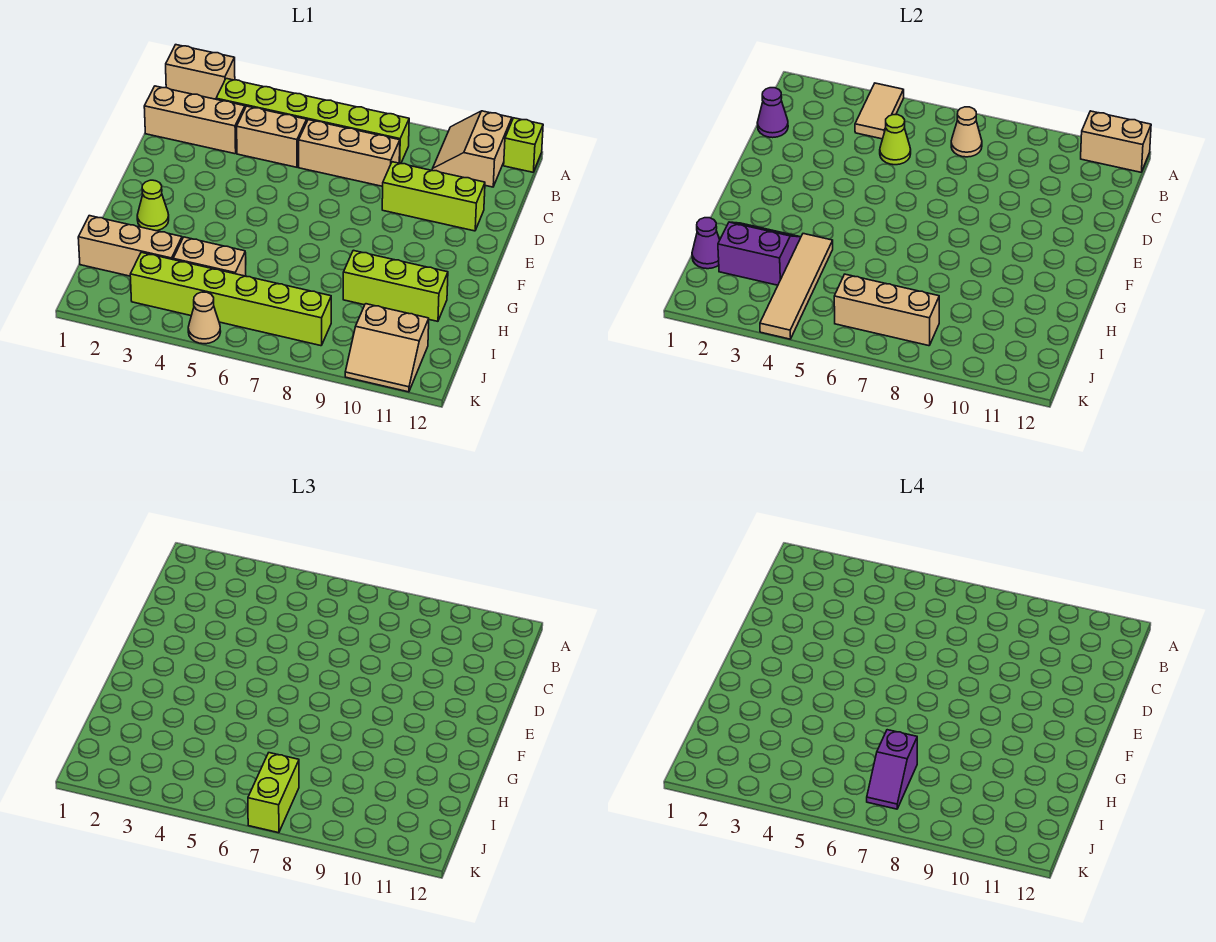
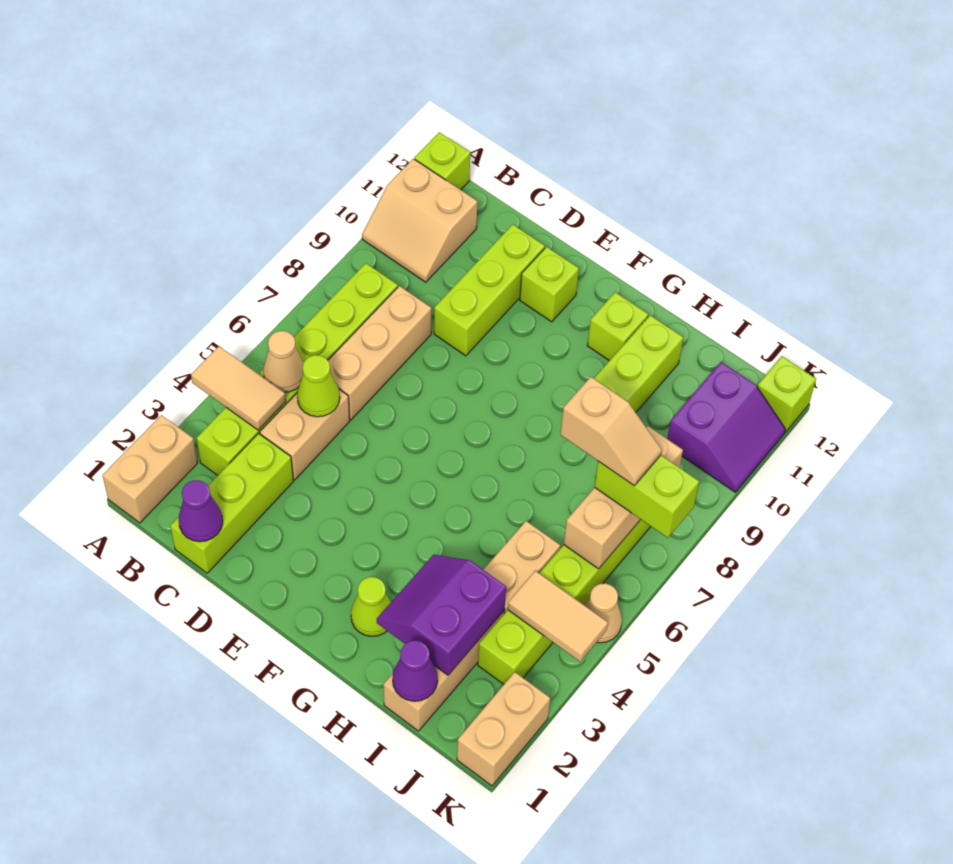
tan 1x2 brick [1081,111,1151,172] -> tan 1x2 brick moved to [457,672,550,786]
tan 1x1 cone [951,107,982,157] -> tan 1x1 cone moved to [263,331,304,392]
tan 1x3 brick [144,86,245,154] -> lime 1x3 brick [170,433,293,573]
none -> lime 1x1 brick [520,247,579,322]
none -> lime 1x1 brick [587,292,648,361]
tan 1x4 tile [760,234,833,339] -> tan 1x2 tile [508,571,608,661]
purple 1x2 slope [867,730,917,809] -> tan 1x2 slope [560,377,662,486]
tan 2x2 slope [345,304,429,392] -> purple 2x2 slope [667,362,786,492]
none -> lime 1x1 brick [757,356,816,432]

